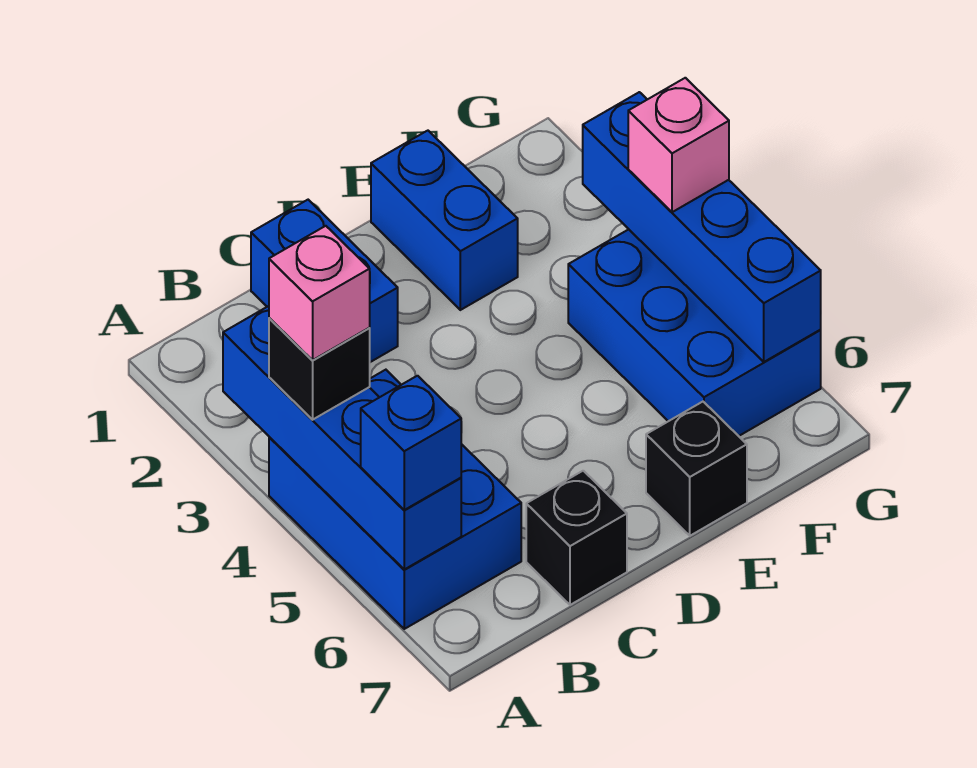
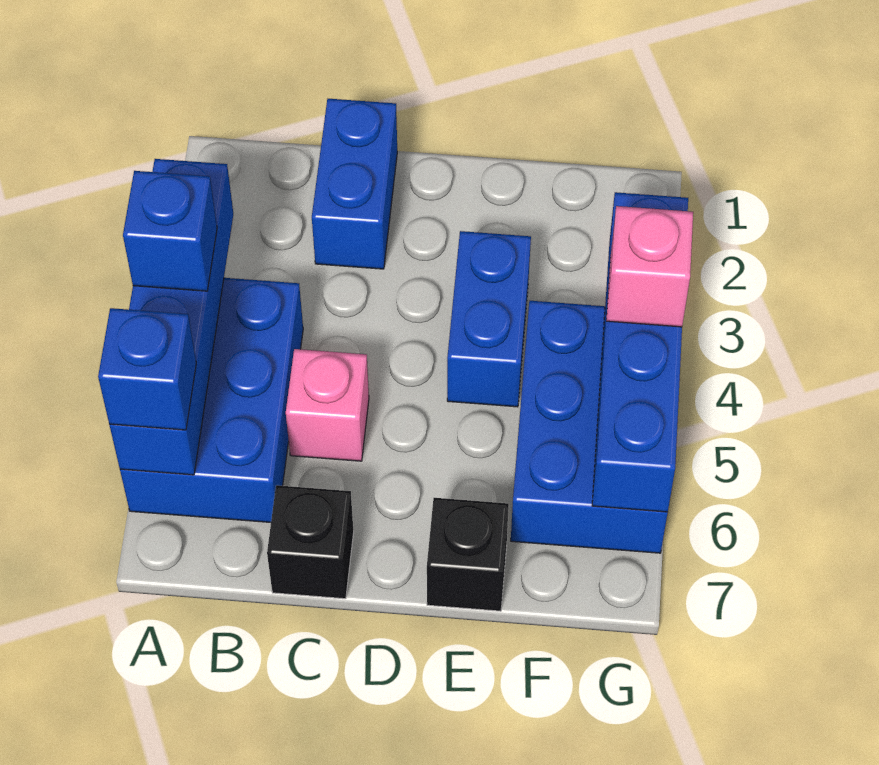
black 1x1 brick [269,318,370,420] -> blue 1x1 brick [123,171,217,291]
pink 1x1 brick [269,226,370,360] -> pink 1x1 brick moved to [286,349,369,461]
blue 1x2 brick [371,131,518,310] -> blue 1x2 brick moved to [447,231,531,407]

